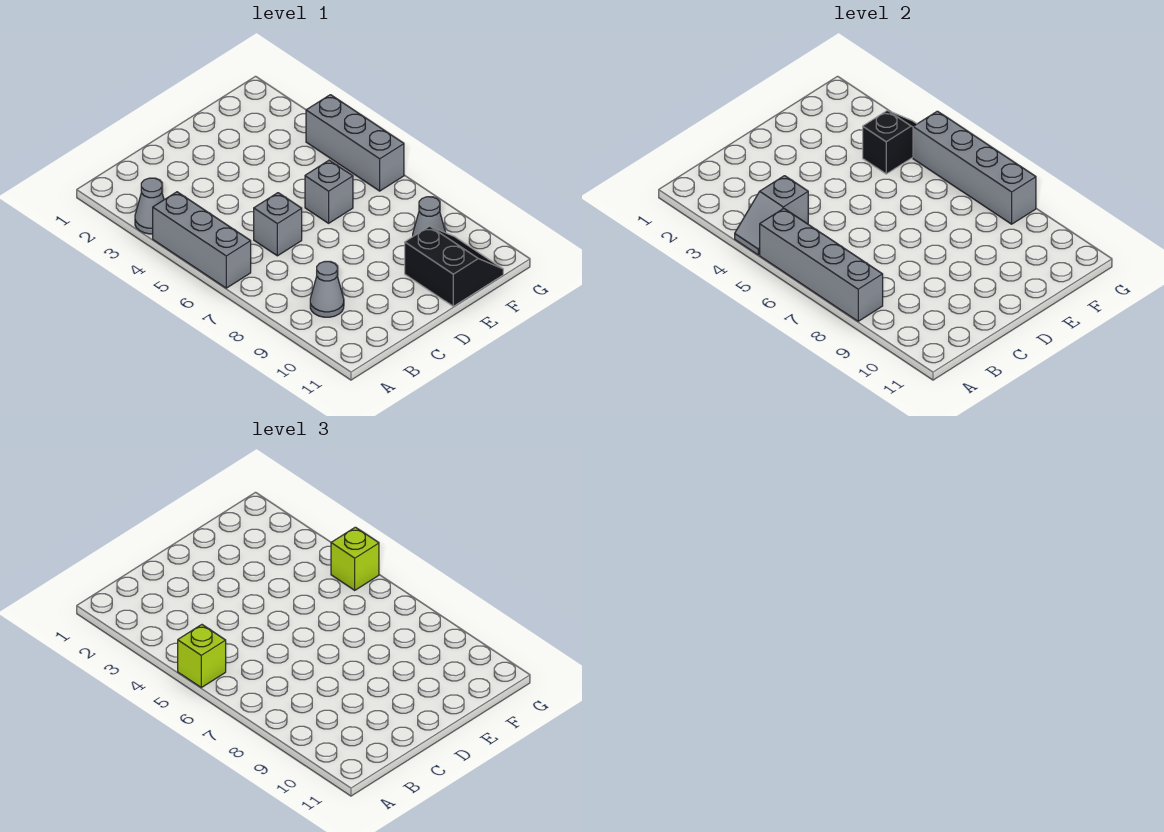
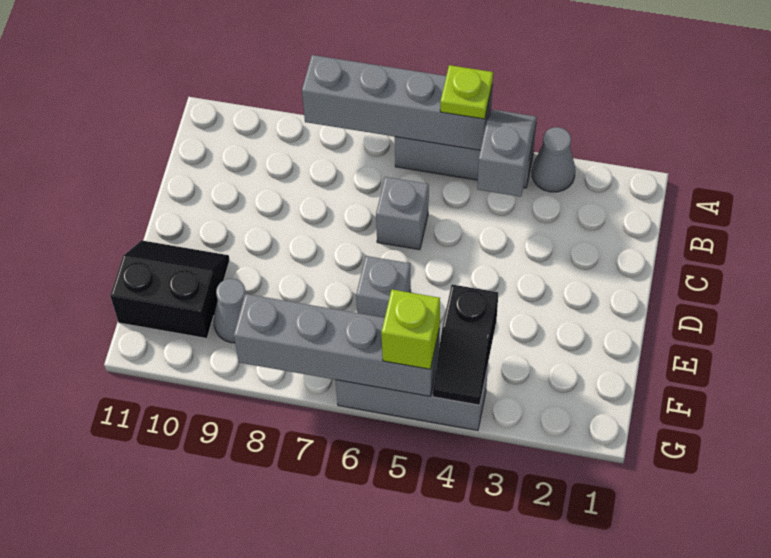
lime 1x1 brick [178,625,226,687] -> lime 1x1 plate [440,65,493,119]
grey 1x1 cone [310,262,344,317] -> none
black 2x2 slope [405,226,503,306] -> black 2x2 slope turned to [110,240,230,338]

